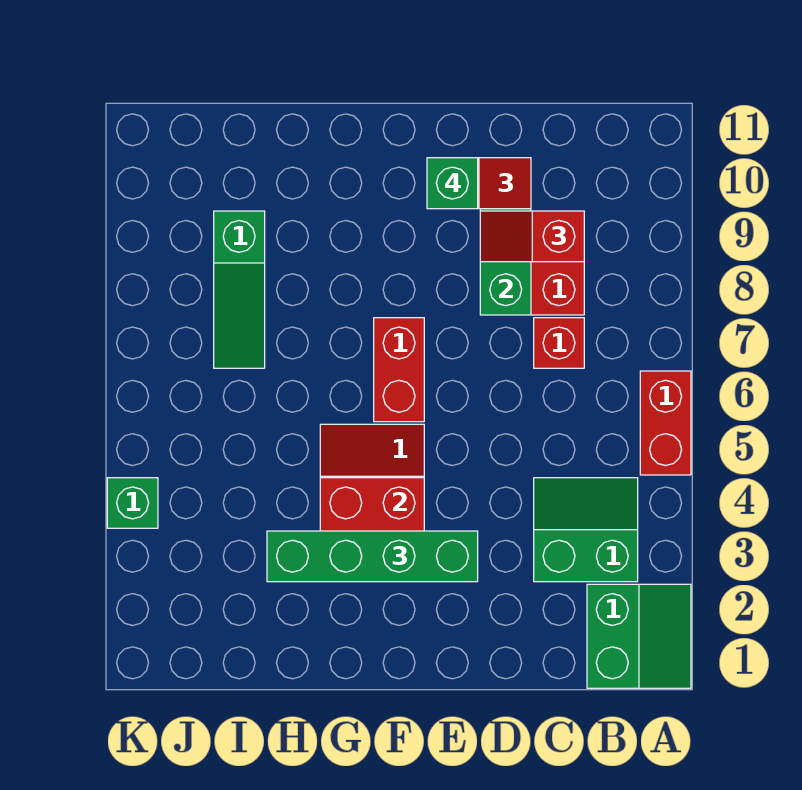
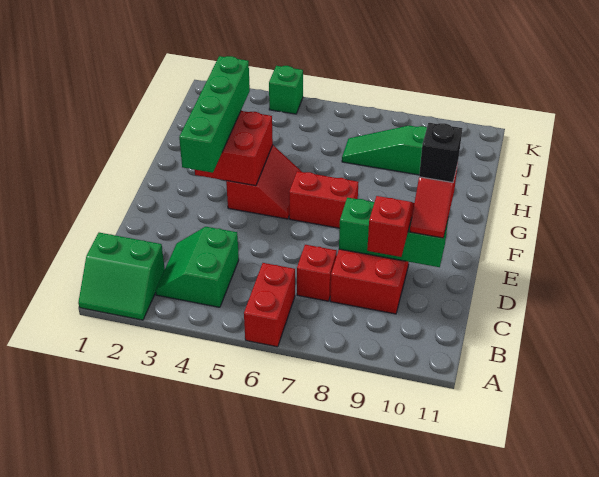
red 1x2 brick [640,371,691,475] -> red 1x2 brick turned to [244,263,295,347]
green 2x2 slope [534,478,638,582] -> green 2x2 slope turned to [155,227,239,307]
green 1x1 brick [427,158,478,209] -> black 1x1 brick [419,123,462,182]

